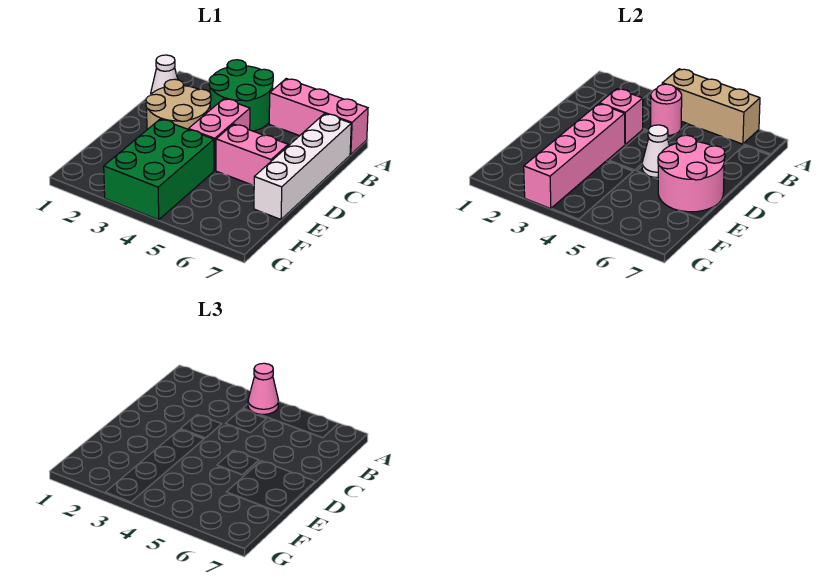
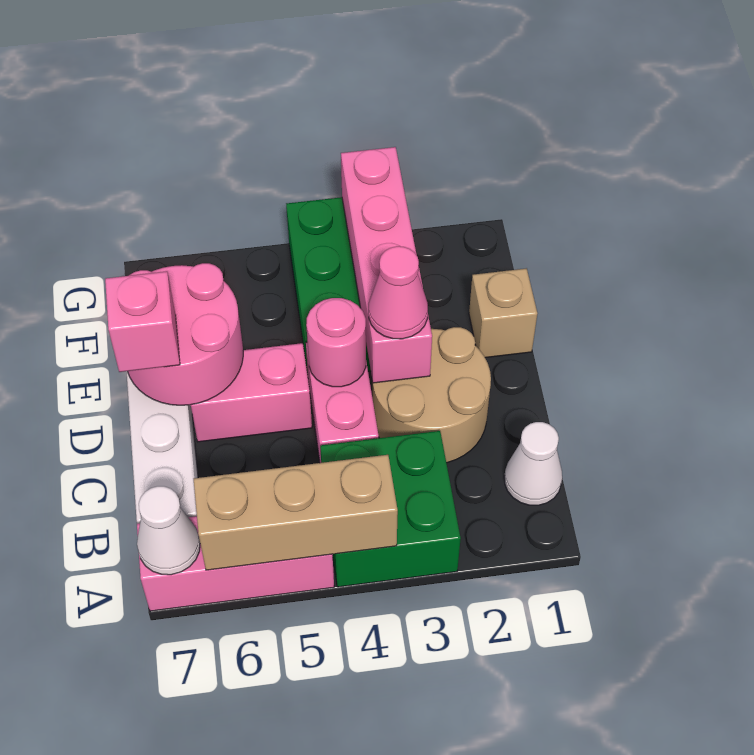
green 2x2 round brick [209,60,273,131] -> green 2x2 brick [320,431,461,587]
pink 1x1 cone [248,363,279,414] -> pink 1x1 cone moved to [369,246,428,339]
pink 1x1 round brick [651,84,682,135] -> pink 1x1 round brick moved to [306,298,366,387]
pink 1x1 brick [600,89,643,144] -> pink 1x1 brick moved to [105,271,180,372]
white 1x1 cone [642,125,669,177] -> white 1x1 cone moved to [137,486,200,575]
none -> tan 1x1 brick [469,268,537,358]

